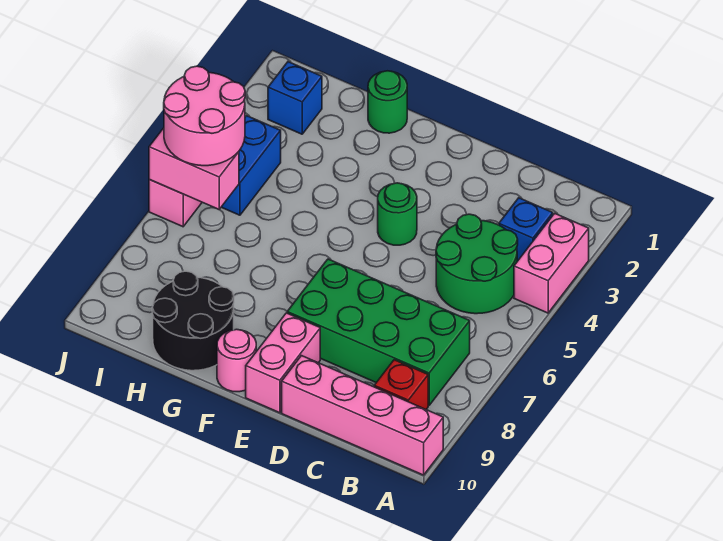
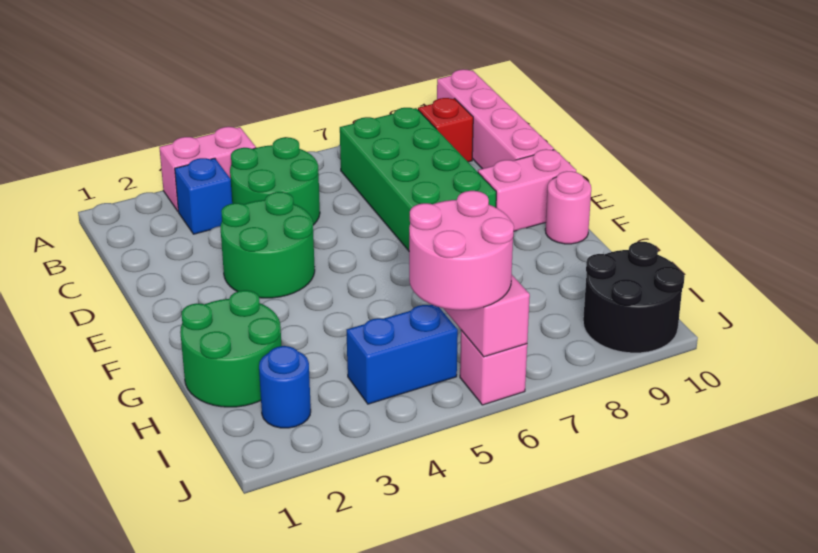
green 1x1 round brick [378,183,417,245] -> green 2x2 round brick [221,192,315,298]
green 1x1 round brick [368,71,407,133] -> green 2x2 round brick [180,290,281,407]
black 2x2 round brick [152,271,234,371] -> black 2x2 round brick moved to [583,242,685,353]
blue 1x1 brick [268,62,322,134] -> blue 1x1 round brick [259,346,311,428]

